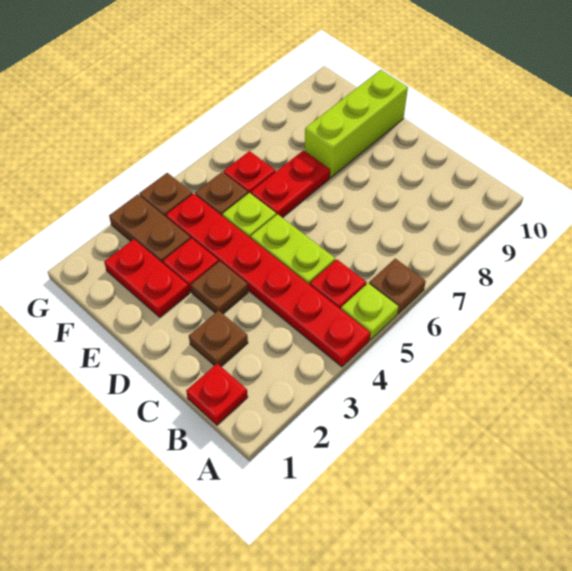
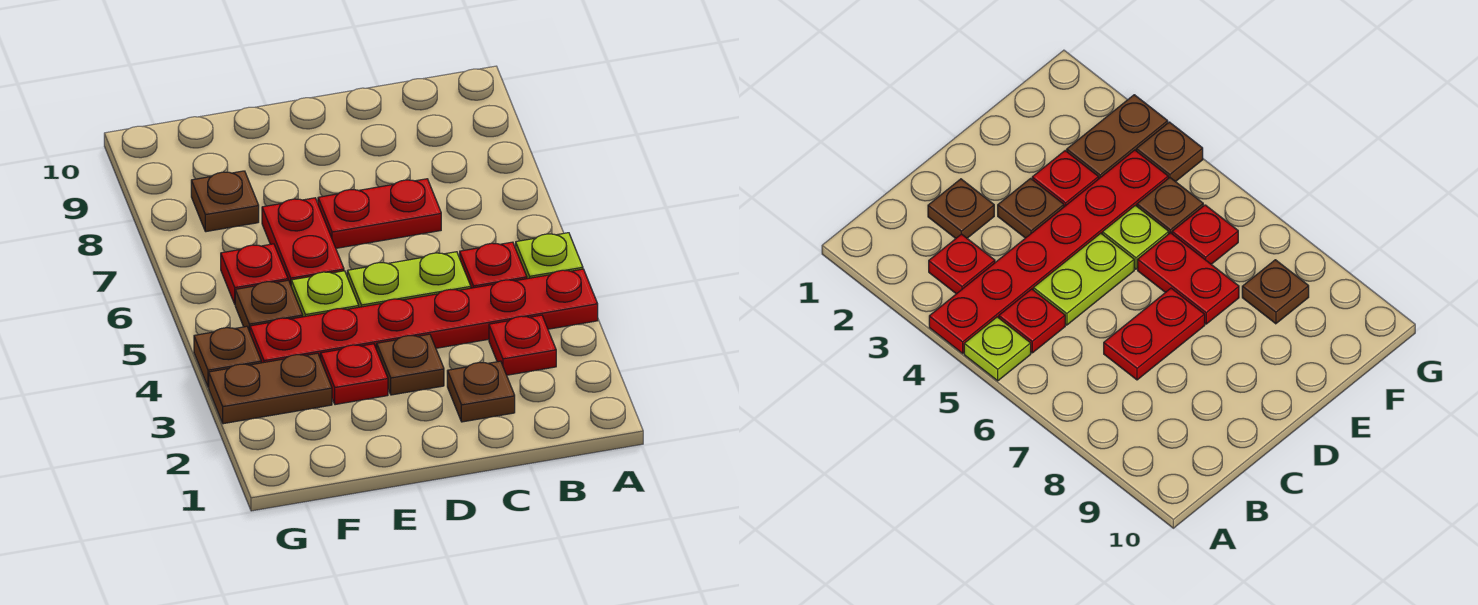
brown 1x1 plate [369,259,426,314] -> brown 1x1 plate moved to [191,171,259,232]
red 1x1 plate [186,363,248,425] -> red 1x1 plate moved to [489,315,556,375]
red 1x2 plate [104,239,189,317] -> red 1x2 plate moved to [318,179,441,248]
lime 1x3 brick [305,70,408,178] -> none

